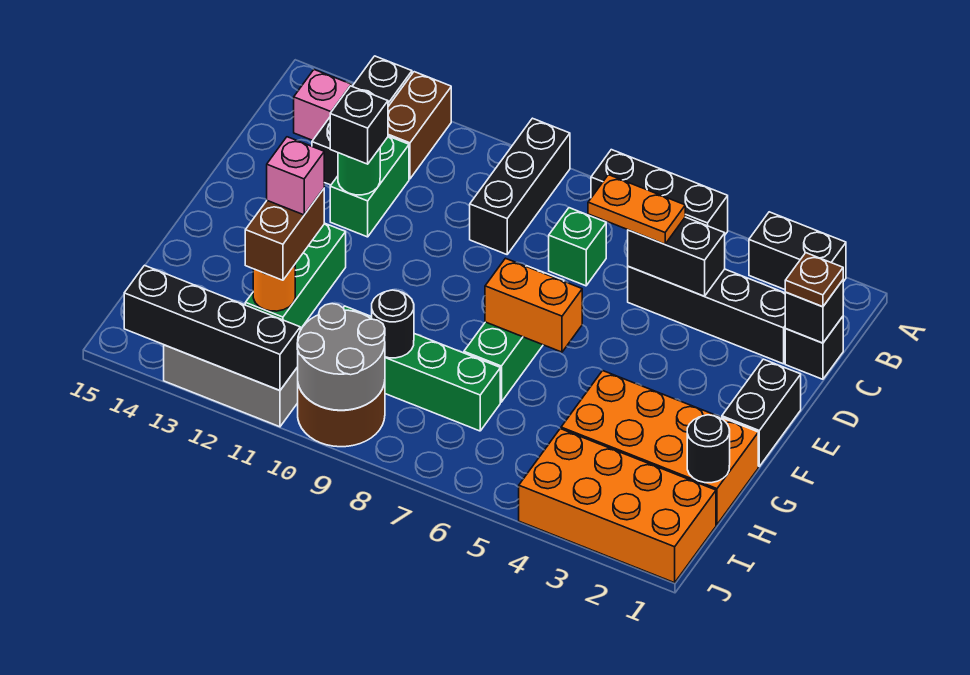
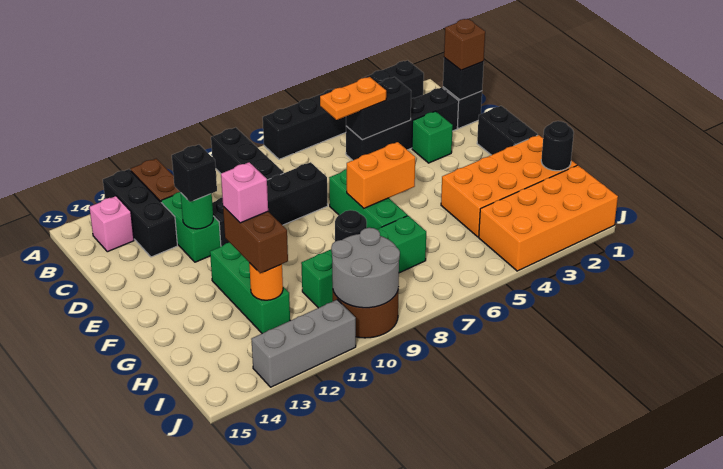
brown 1x1 plate [785,253,843,307] -> brown 1x1 brick [444,19,485,70]
green 1x1 brick [549,208,606,286] -> green 1x1 brick moved to [412,111,453,163]
black 1x4 brick [124,265,300,390] -> black 1x4 brick moved to [212,162,328,246]

